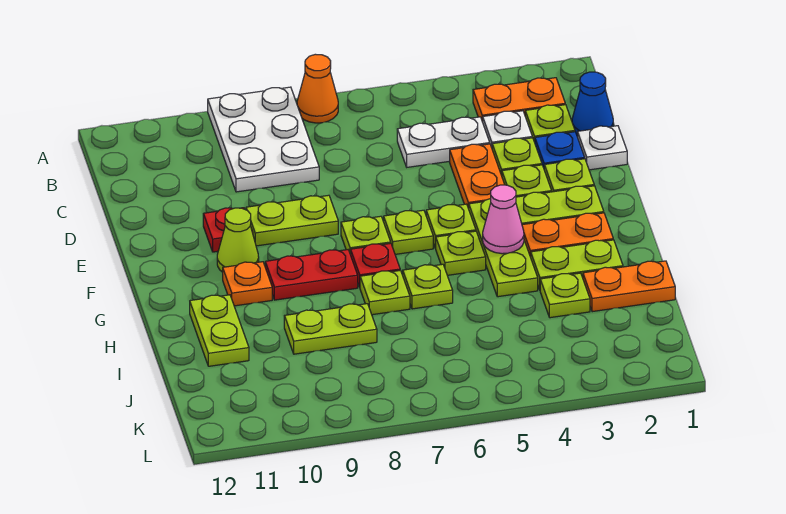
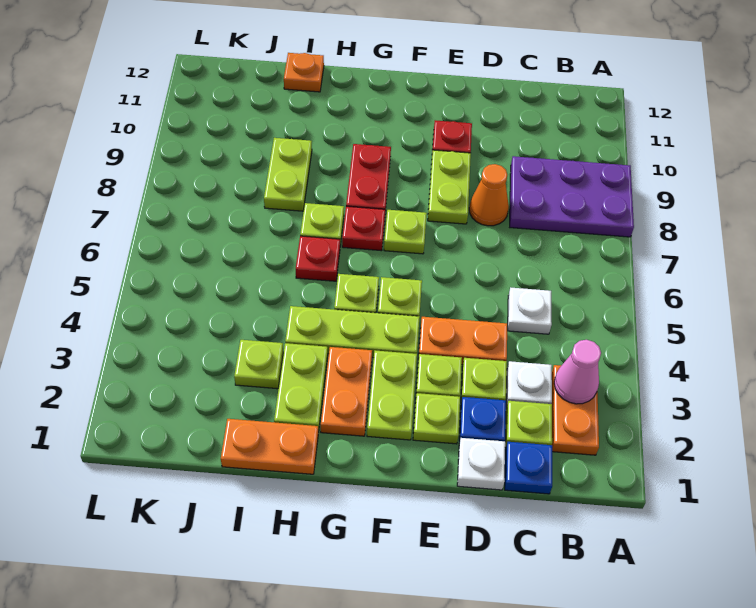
orange 1x1 cone [297,54,338,123] -> orange 1x1 cone moved to [469,164,509,226]
white 2x3 plate [208,87,319,192] -> purple 2x3 plate [510,156,634,237]
blue 1x1 cone [572,72,613,136] -> blue 1x1 plate [505,442,552,494]
white 1x2 plate [397,117,490,167] -> white 1x1 plate [508,287,552,334]
lime 1x1 plate [384,210,433,254] -> none
lime 1x1 cone [217,208,259,272] -> none
pink 1x1 cone [483,185,524,254] -> pink 1x1 cone moved to [554,340,601,404]
orange 1x1 plate [223,262,272,306] -> orange 1x1 plate moved to [284,53,324,92]
lime 1x1 plate [403,264,453,309] -> red 1x1 plate [296,236,340,281]
lime 1x2 plate [190,295,249,366] -> none
orange 1x2 plate [583,261,675,312] -> orange 1x2 plate turned to [221,419,318,474]

